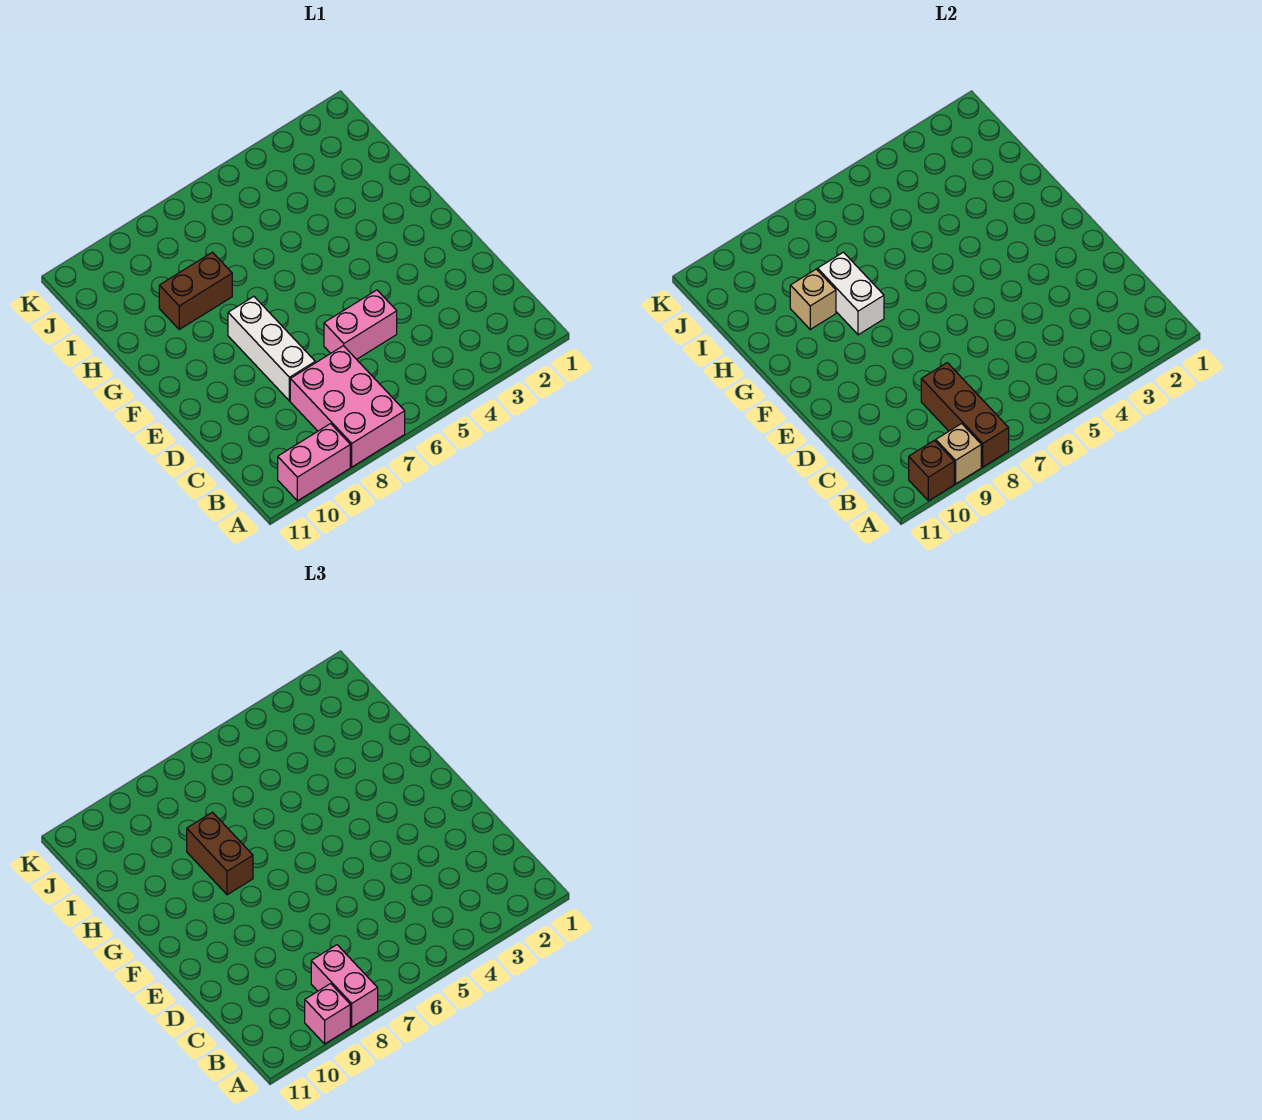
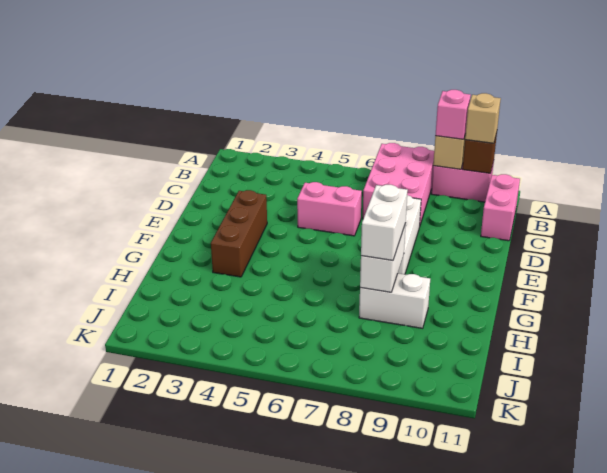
brown 1x3 brick [921,363,1009,467] -> brown 1x3 brick moved to [211,190,267,277]
pink 1x2 brick [311,945,378,1027] -> pink 1x2 brick moved to [481,174,520,241]
brown 1x2 brick [187,812,253,895] -> white 1x2 brick [361,185,408,261]
brown 1x2 brick [159,252,232,329] -> white 1x2 brick [359,273,430,328]
tan 1x1 brick [790,269,836,329] -> tan 1x1 brick moved to [465,93,501,143]

